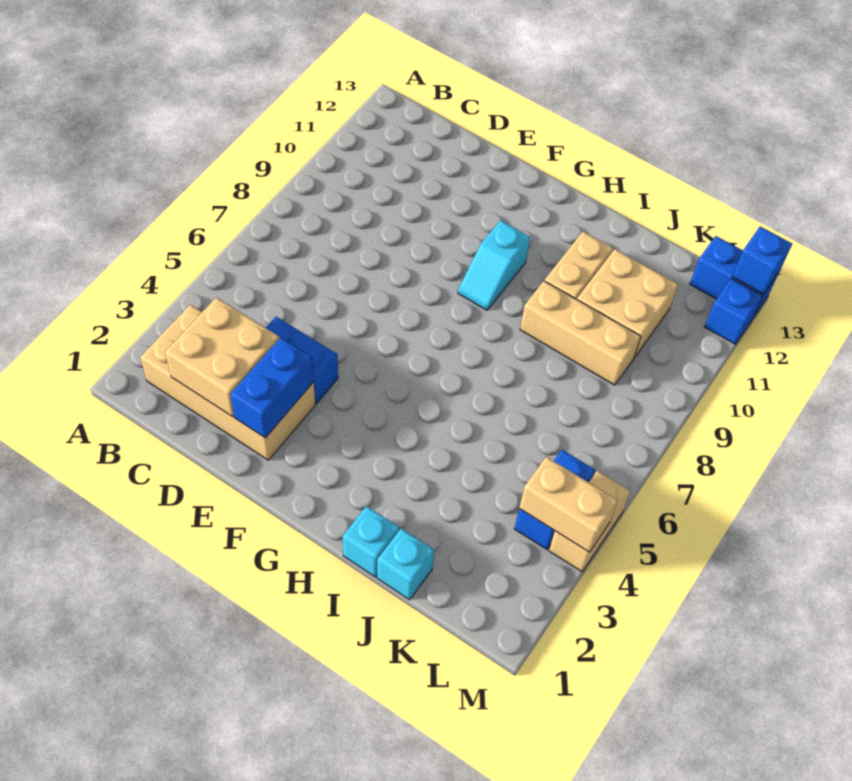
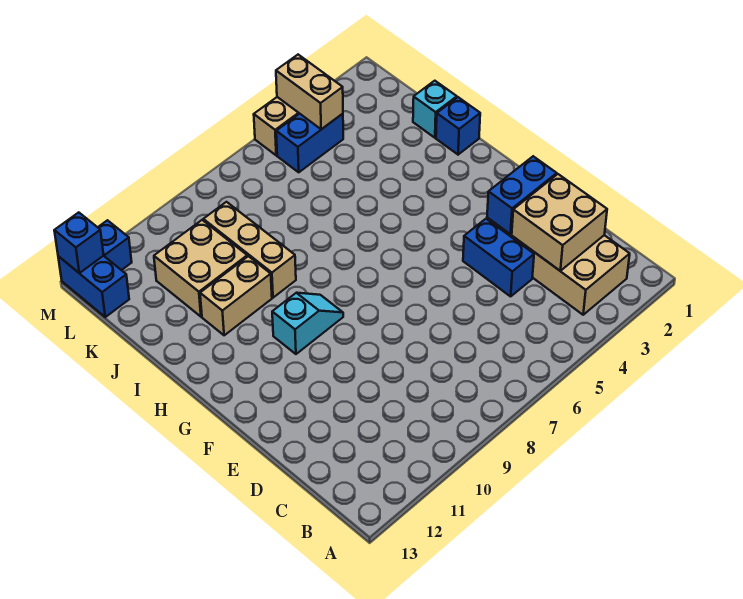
cyan 1x1 brick [343,506,399,577] -> blue 1x1 brick [436,97,480,155]

